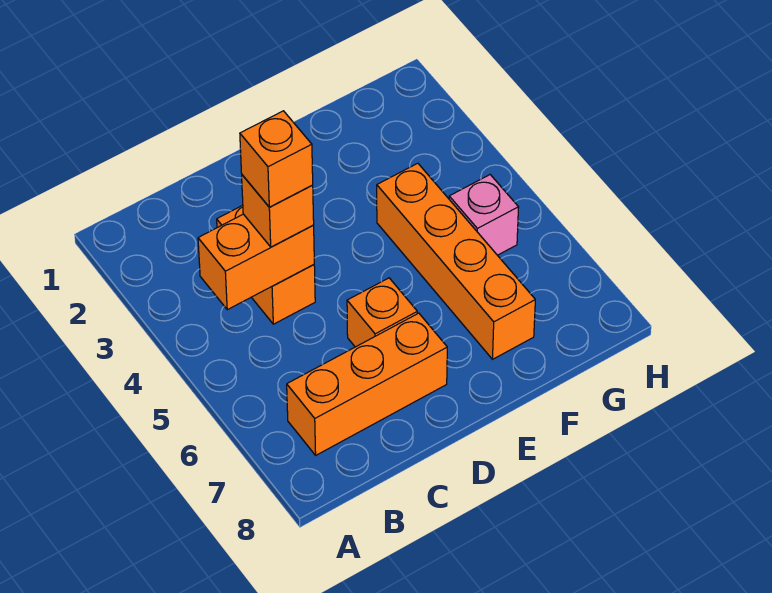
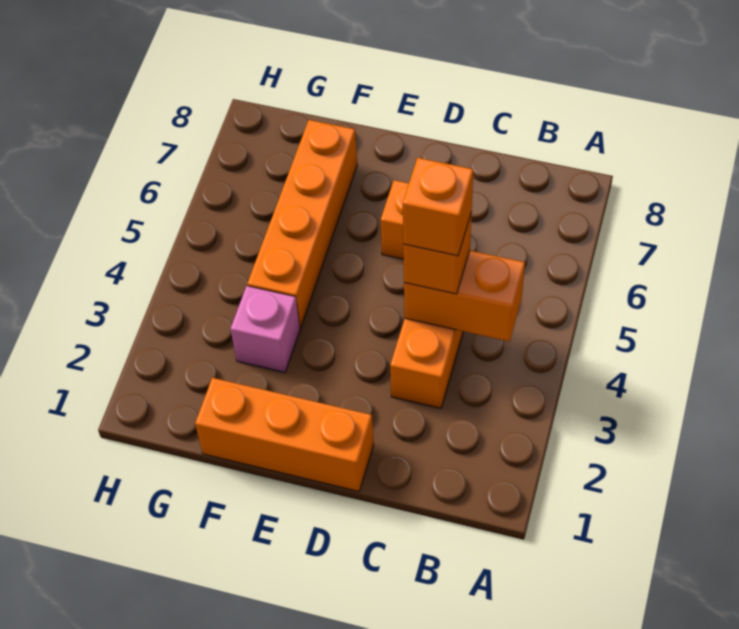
orange 1x3 brick [287,313,447,455] -> orange 1x3 brick moved to [195,378,374,492]
pink 1x1 brick [449,175,518,255] -> pink 1x1 brick moved to [231,286,300,372]

